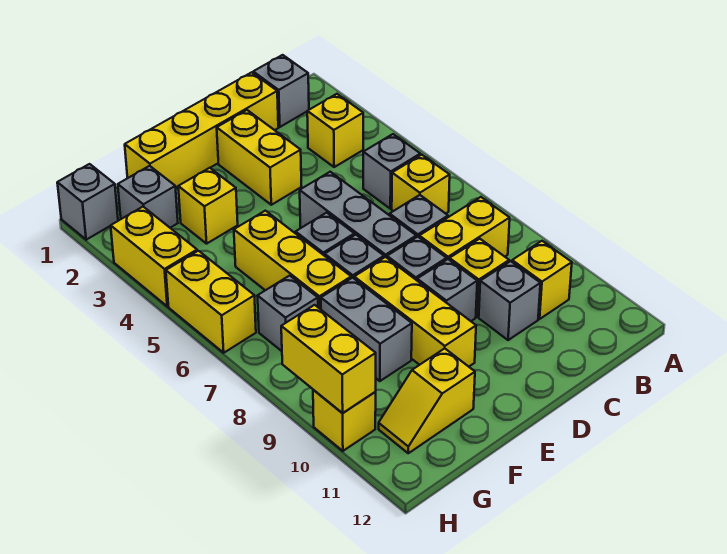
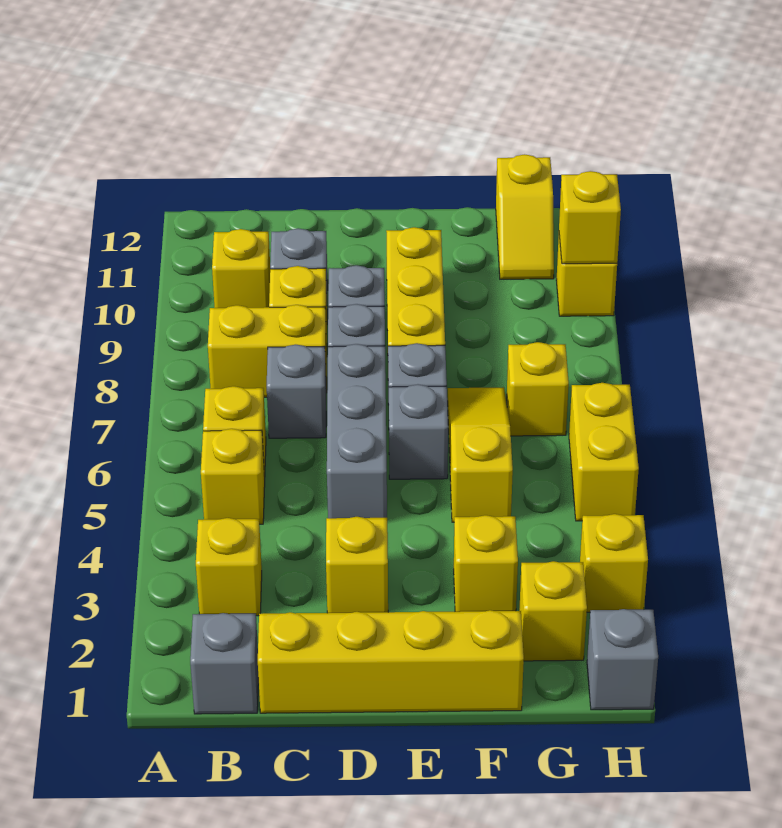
grey 1x1 brick [363,134,420,209] -> yellow 1x1 brick [201,429,265,524]
yellow 1x2 brick [217,110,302,205] -> yellow 1x1 brick [326,517,388,613]
yellow 1x3 brick [234,211,351,309] -> yellow 1x3 slope [448,387,513,522]
grey 1x2 brick [321,278,412,381] -> none
yellow 1x2 slope [379,348,475,453] -> yellow 1x2 slope turned to [496,154,554,279]
grey 1x1 brick [118,166,178,228] -> yellow 1x1 brick [519,561,587,661]
grey 1x1 brick [258,276,318,351] -> yellow 1x1 brick [507,342,569,436]
yellow 1x2 brick [111,207,197,306] -> yellow 1x1 brick [580,514,648,612]
yellow 1x2 brick [281,305,376,413] -> yellow 1x1 brick [559,171,621,264]

